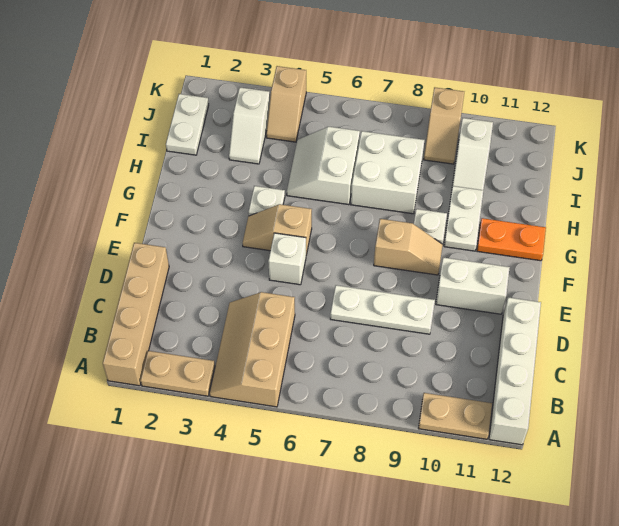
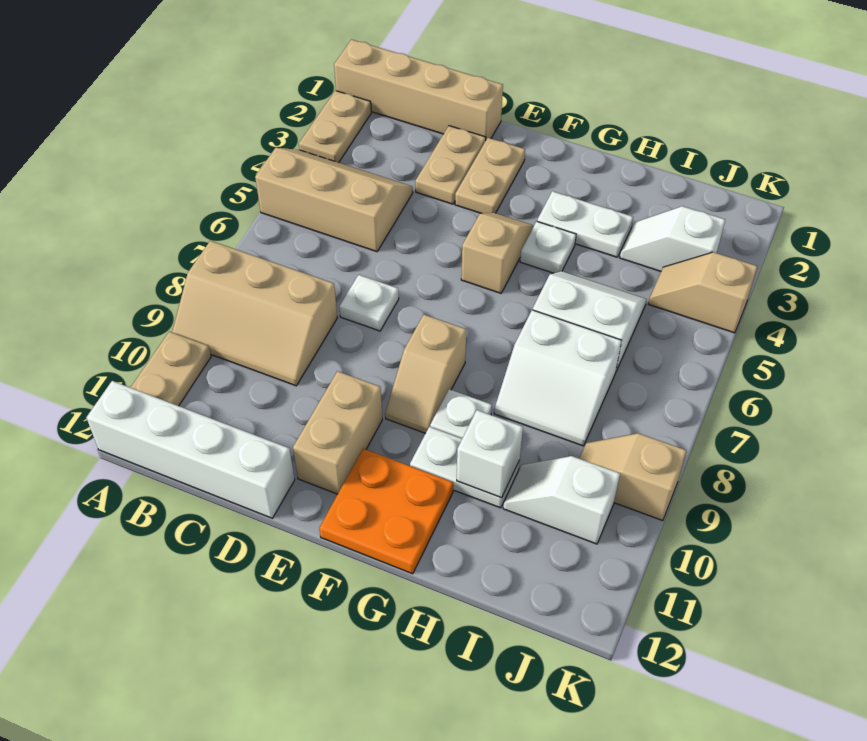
none -> tan 2x3 slope [172,241,337,386]
none -> tan 1x2 plate [415,126,486,204]
white 1x3 plate [330,285,435,334] -> white 1x1 plate [339,275,399,331]
none -> tan 1x2 plate [455,138,525,214]
white 1x1 brick [268,233,306,285] -> white 1x1 brick moved to [457,410,523,498]
white 1x2 brick [436,257,510,314] -> tan 1x2 brick [293,371,382,494]
orange 1x2 plate [477,218,546,261] -> orange 2x2 plate [319,449,453,574]
white 2x2 brick [351,131,424,214] -> white 2x2 slope [494,310,622,446]
white 1x2 plate [166,94,209,155] -> white 1x2 plate moved to [537,191,633,257]

